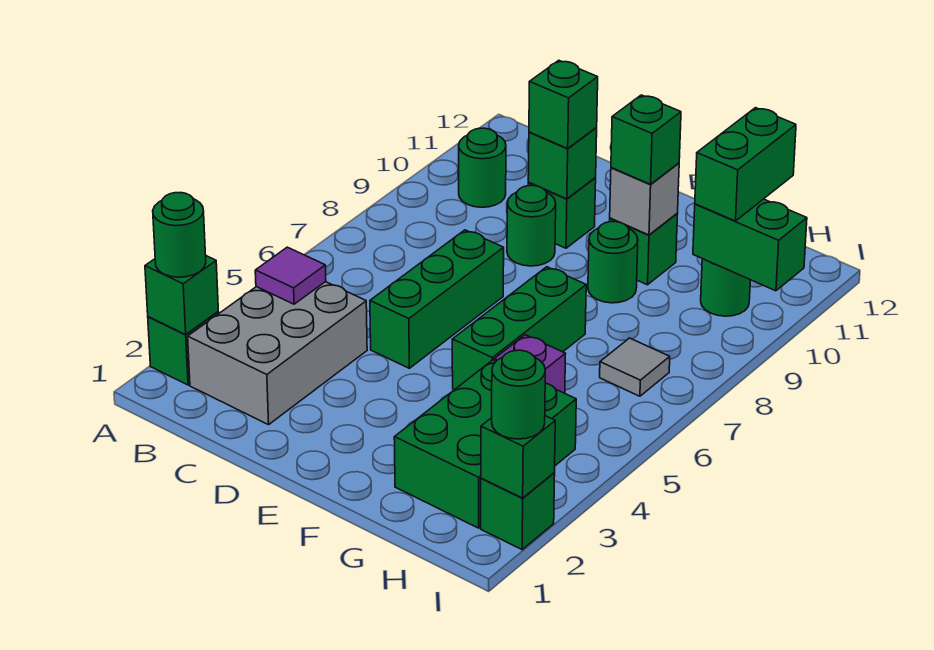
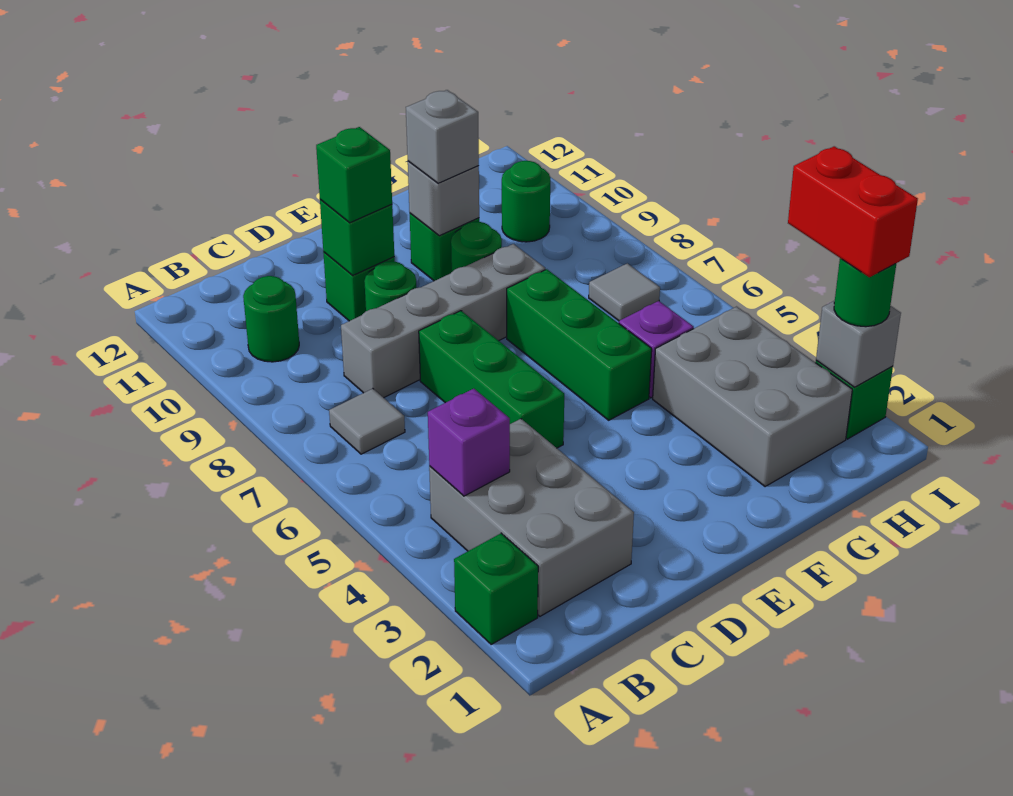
green 1x1 brick [145,256,218,334] -> none
green 1x1 round brick [153,193,206,277] -> none
purple 1x1 tile [255,247,326,304] -> purple 1x1 brick [428,389,510,496]
none -> grey 1x1 tile [329,389,405,454]
none -> grey 1x4 brick [341,244,545,398]
green 1x1 brick [611,95,681,184] -> grey 1x1 brick [406,90,479,183]
green 2x3 brick [394,360,576,528] -> grey 2x3 brick [653,307,852,487]
green 1x2 brick [693,199,807,291] -> none
green 1x2 brick [695,108,796,221] -> none
green 1x1 brick [481,416,555,498] -> grey 1x1 brick [816,300,901,387]
none -> red 1x2 brick [788,146,918,277]

